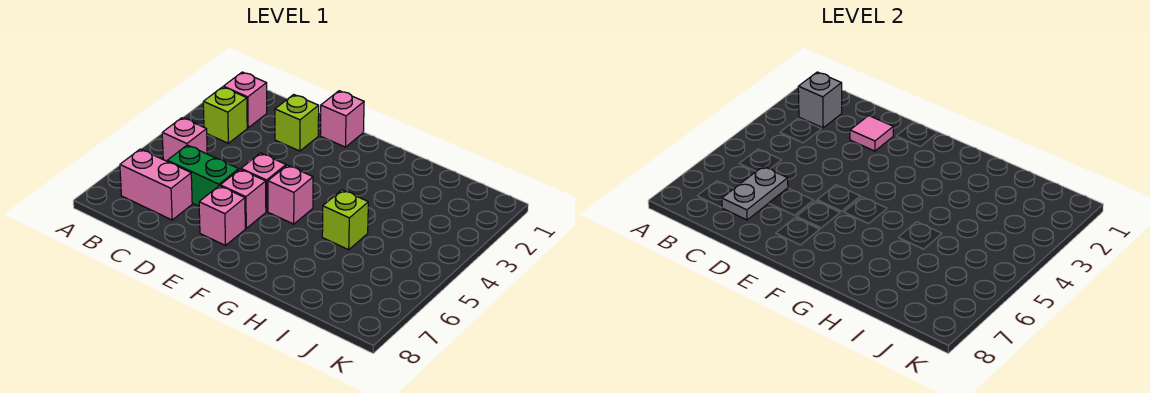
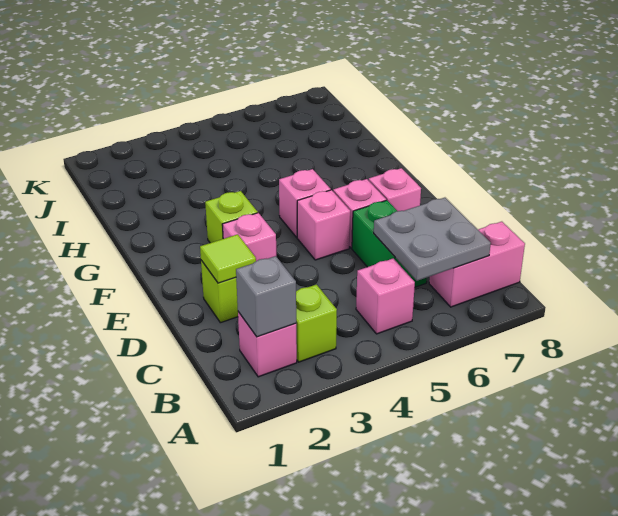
pink 1x2 brick [120,149,192,220] -> pink 1x2 brick turned to [429,222,525,307]
grey 1x2 plate [722,167,788,220] -> grey 2x2 plate [374,198,491,281]
pink 1x1 tile [850,116,893,151] -> lime 1x1 tile [200,234,256,283]
pink 1x1 brick [320,91,364,147] -> pink 1x1 brick moved to [222,213,276,261]
lime 1x1 brick [322,190,368,250] -> lime 1x1 brick moved to [205,191,258,243]

